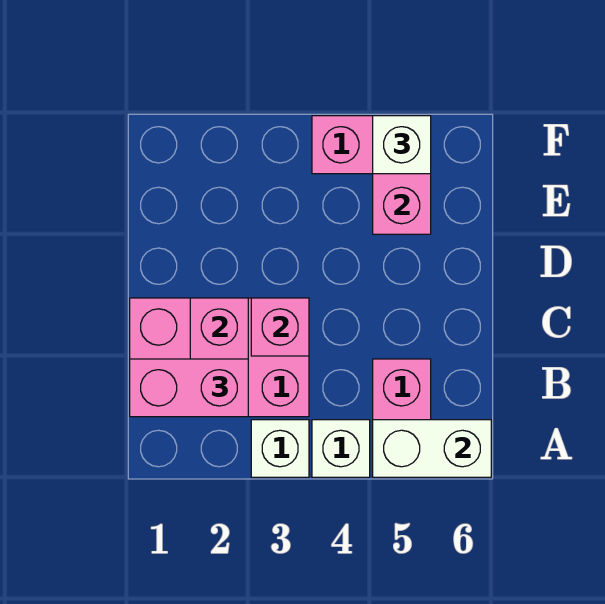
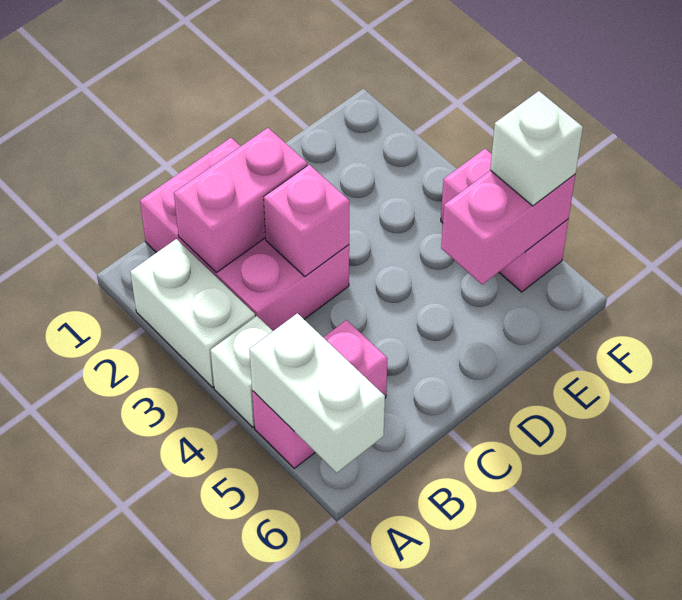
white 1x1 brick [251,420,309,477] -> white 1x2 brick [130,239,255,387]
pink 1x2 brick [130,359,248,417] -> none

